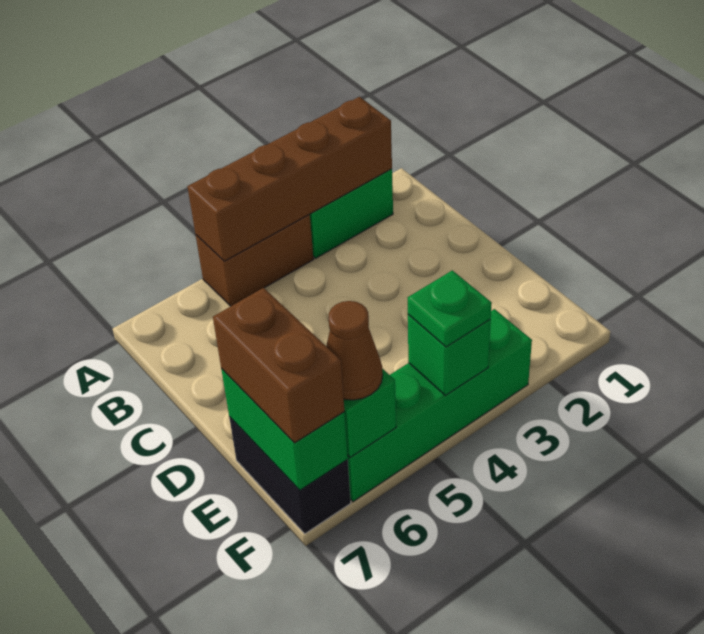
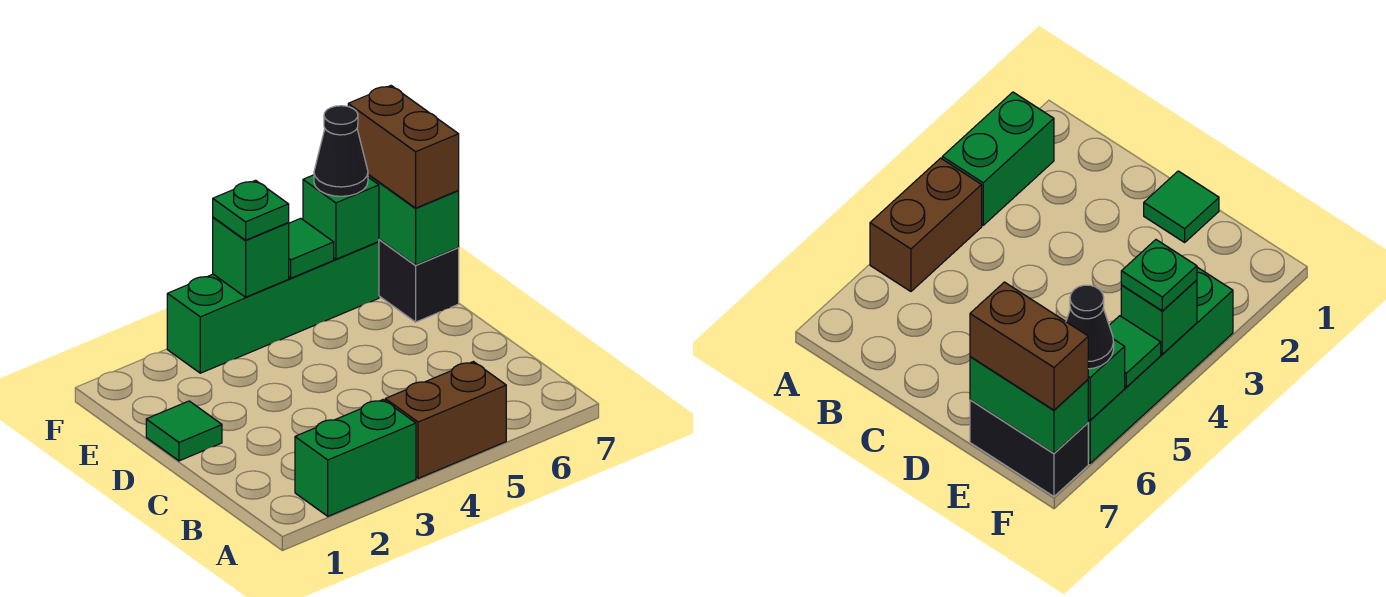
brown 1x4 brick [187,97,392,261] -> none
none -> green 1x1 tile [146,401,222,461]
none -> green 1x1 tile [289,218,334,278]
brown 1x1 cone [326,301,383,400] -> black 1x1 cone [314,106,368,196]

